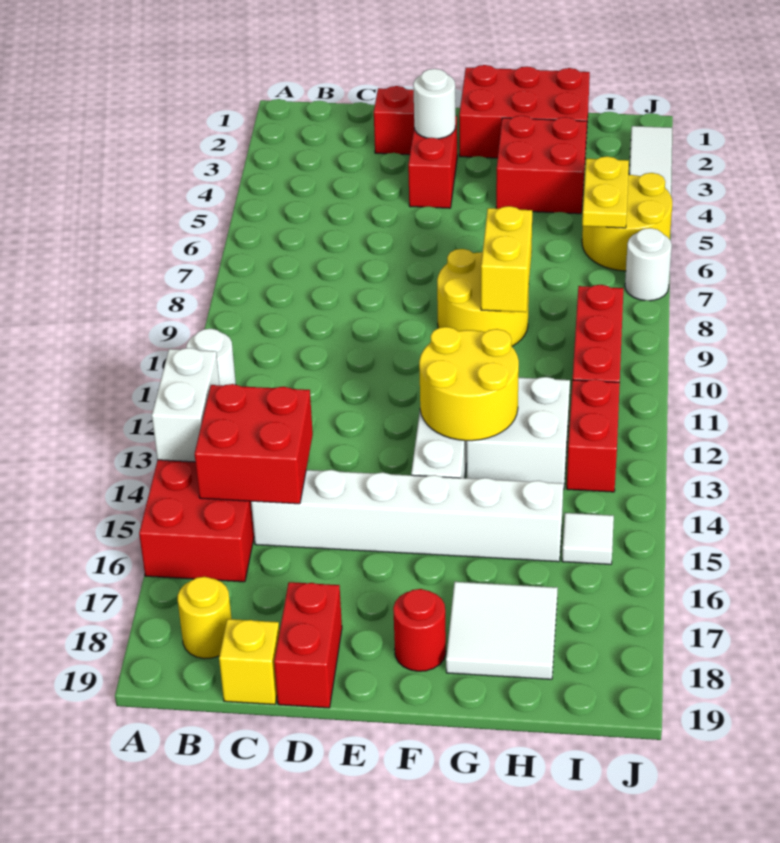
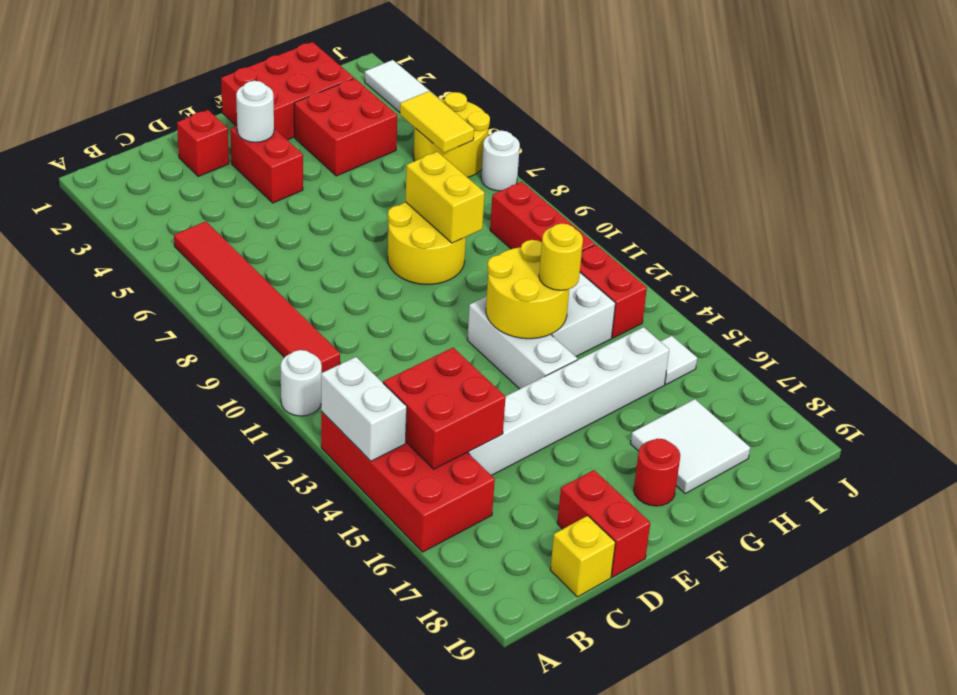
none -> red 1x6 tile [174,221,340,373]
yellow 1x1 round brick [178,577,231,659] -> yellow 1x1 round brick moved to [539,223,583,290]
yellow 1x2 plate [582,156,629,228] -> yellow 1x2 tile [400,91,474,153]

